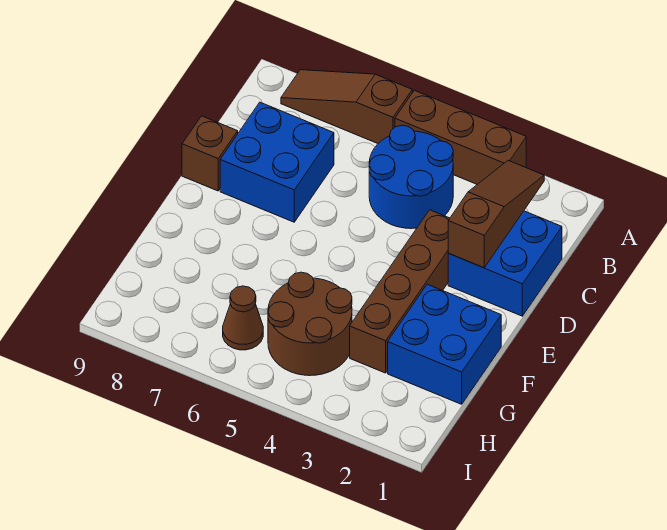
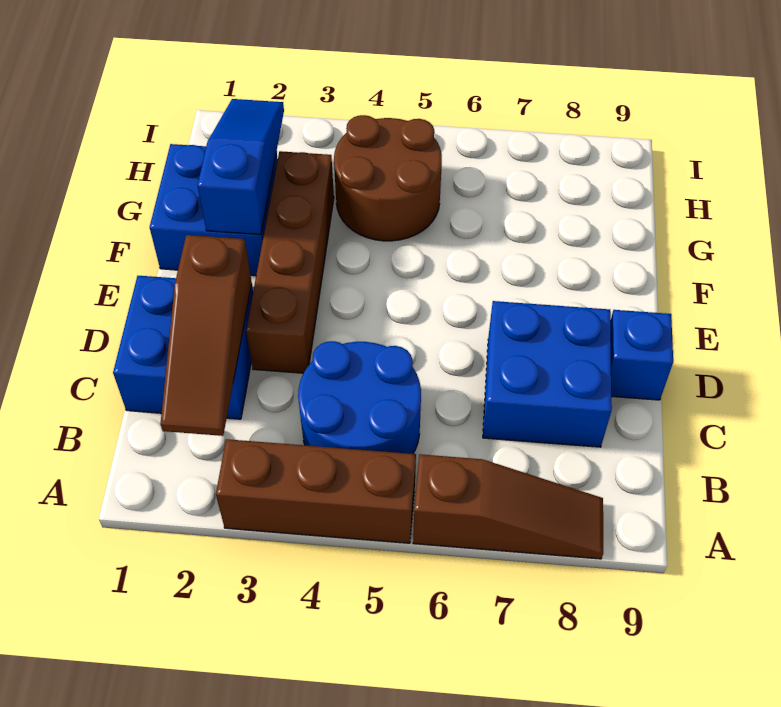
brown 1x1 brick [182,116,238,191] -> blue 1x1 brick [611,310,673,400]
none -> blue 1x3 slope [198,99,284,235]
brown 1x1 cone [223,286,263,350] -> none

